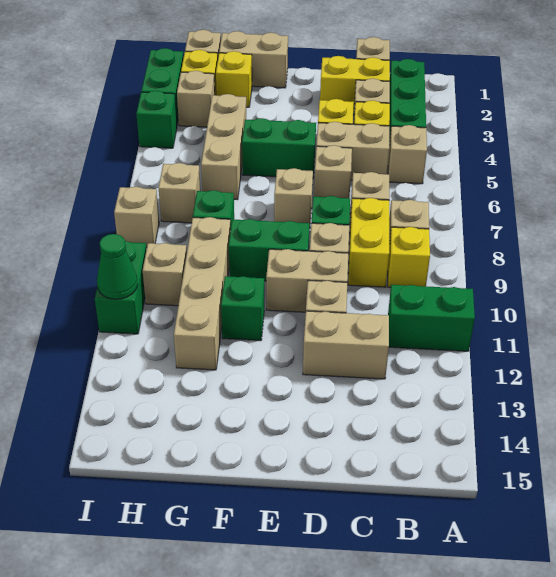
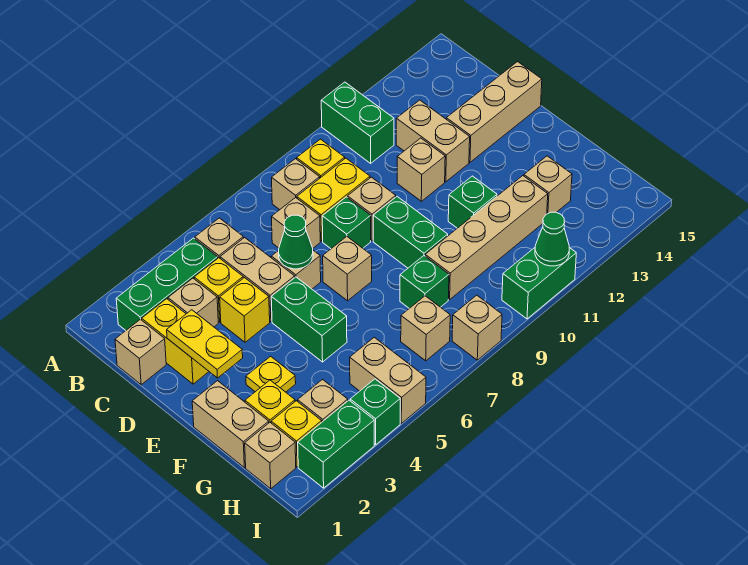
none -> yellow 1x2 plate [167,310,243,378]
none -> green 1x1 cone [279,215,313,269]
tan 1x2 brick [266,249,348,312] -> tan 1x2 brick moved to [350,337,426,423]
none -> yellow 1x1 plate [246,356,296,392]
tan 1x3 brick [201,94,246,200] -> tan 1x3 brick moved to [446,62,542,162]
tan 1x1 brick [143,243,187,306] -> tan 1x1 brick moved to [524,156,572,214]

